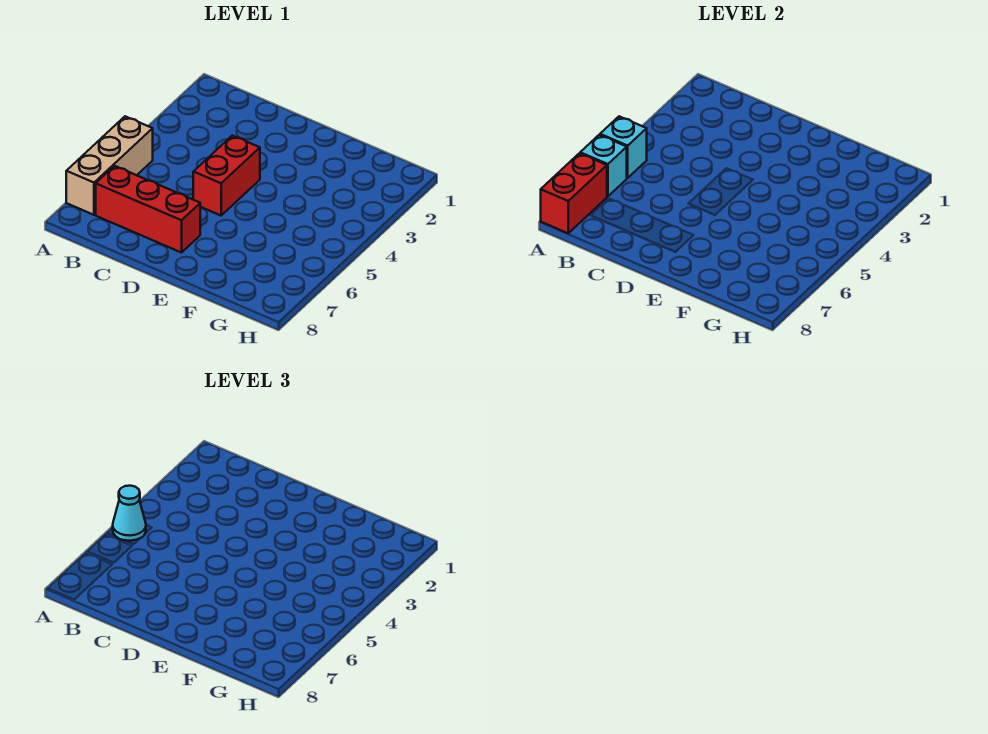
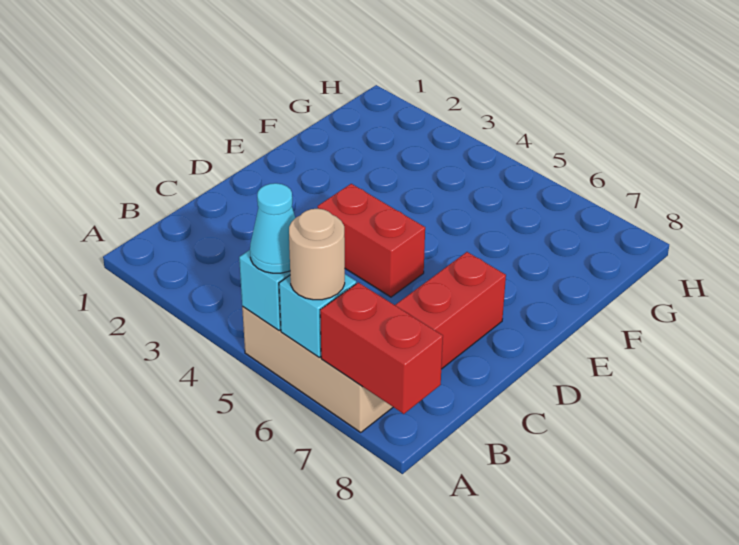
none -> tan 1x1 round brick [289,209,345,300]

